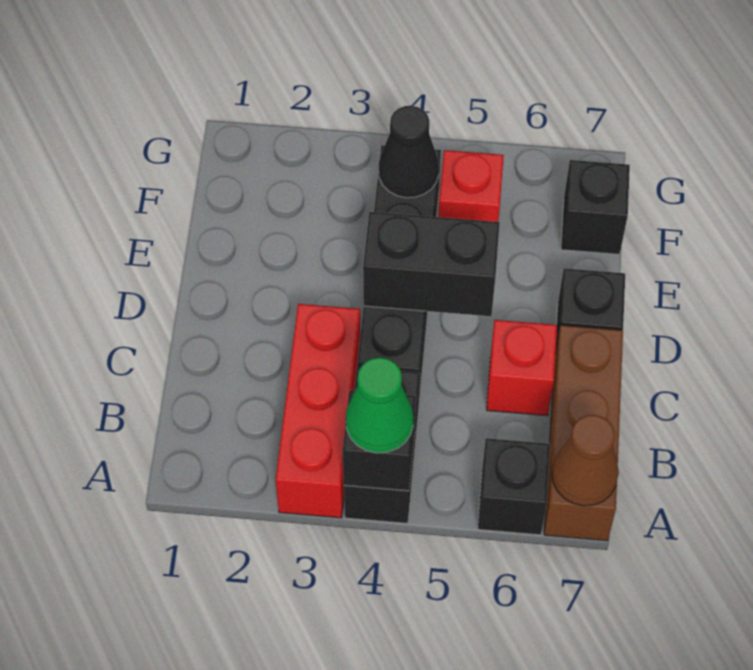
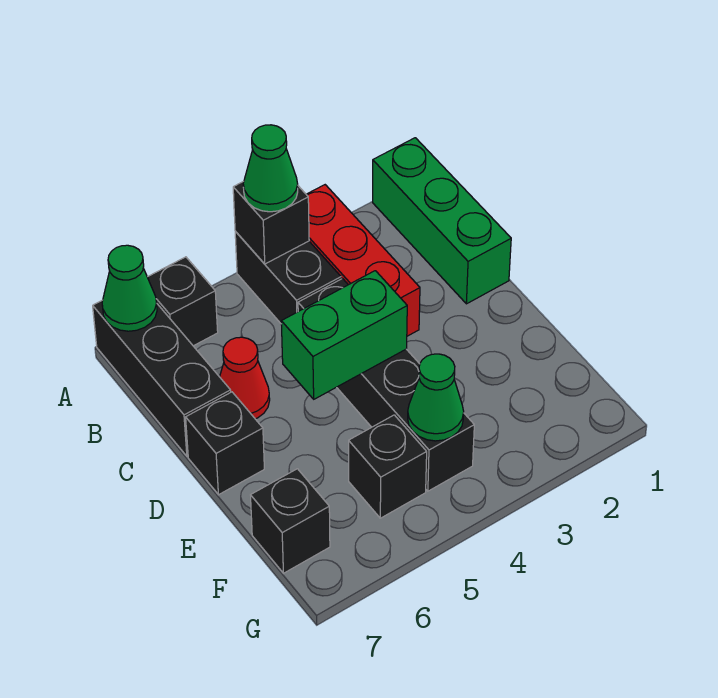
none -> green 1x3 brick [373,138,511,304]
brown 1x3 brick [544,325,623,541] -> black 1x3 brick [93,300,231,456]
brown 1x1 cone [552,415,619,506] -> green 1x1 cone [102,245,157,331]
red 1x1 brick [487,320,557,416] -> red 1x1 cone [220,337,270,419]
black 1x2 brick [363,212,500,316] -> green 1x2 brick [281,271,407,399]
black 1x1 cone [379,106,439,198] -> green 1x1 cone [408,354,464,441]
red 1x1 brick [438,150,504,222] -> black 1x1 brick [349,415,427,518]

